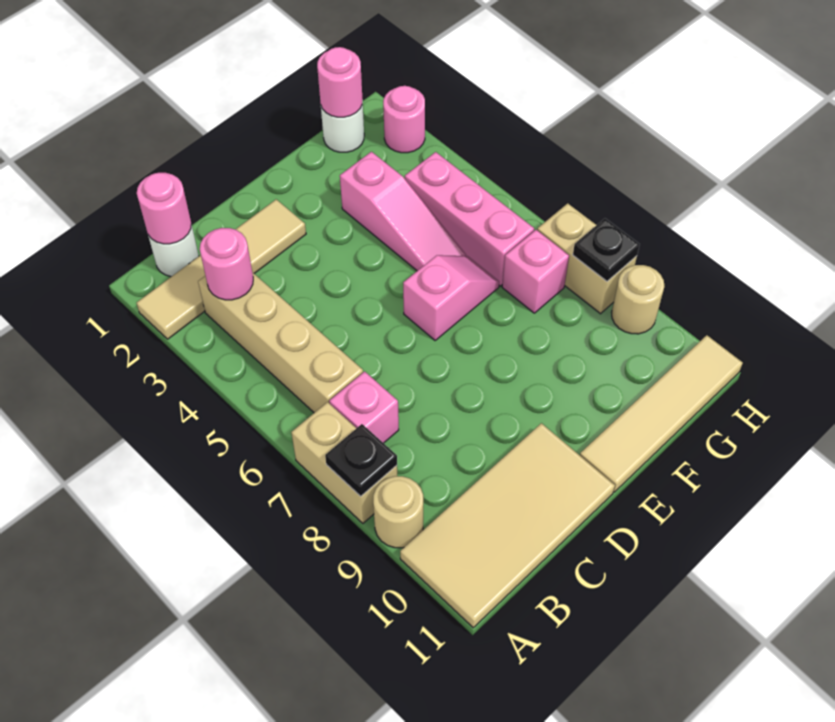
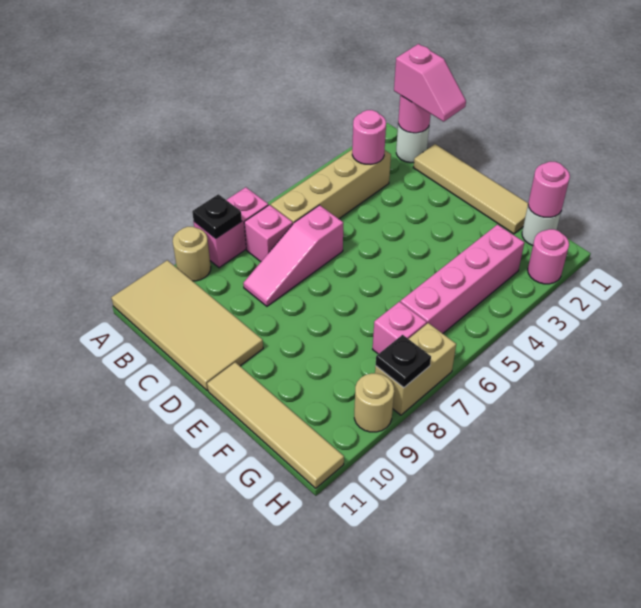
tan 1x4 tile [137,199,306,339] -> tan 1x4 tile moved to [413,144,528,234]
tan 1x2 brick [291,402,397,523] -> pink 1x2 brick [194,187,268,268]
pink 1x2 slope [403,255,499,340] -> pink 1x2 slope moved to [394,44,466,122]
pink 1x3 slope [340,152,466,271] -> pink 1x3 slope moved to [243,205,343,306]
pink 1x3 brick [405,152,534,286] -> pink 1x4 brick [401,225,524,333]

